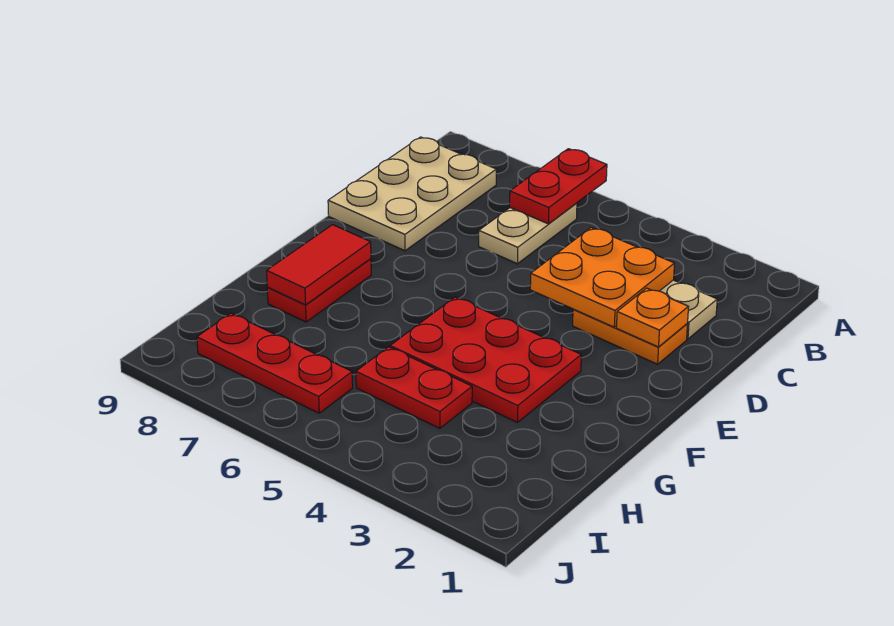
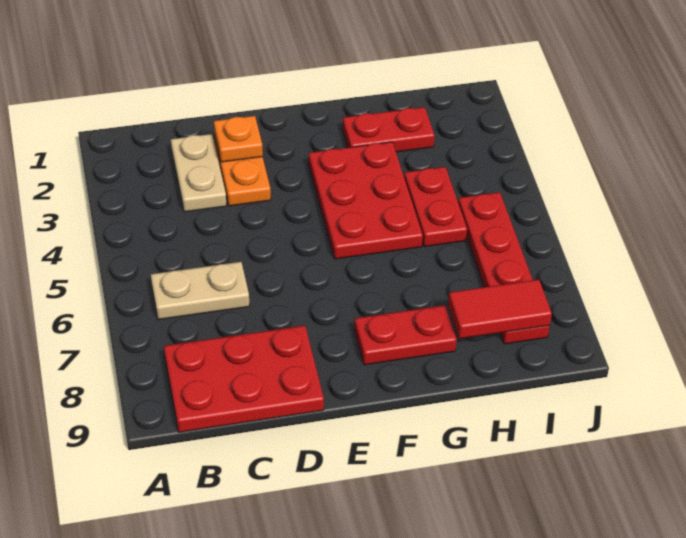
red 1x2 plate [510,149,607,224] -> red 1x2 plate moved to [342,107,435,152]
tan 2x3 plate [328,137,497,251] -> red 2x3 plate [164,326,324,432]
orange 2x2 plate [530,228,675,327] -> none
red 1x2 tile [267,225,371,305] -> red 1x2 tile moved to [448,279,552,339]
red 1x3 plate [197,313,353,413] -> red 1x4 plate [458,192,550,344]

